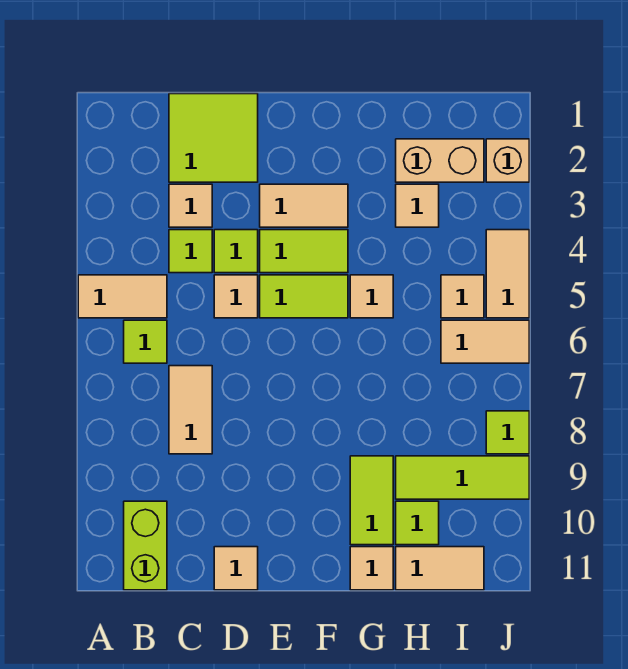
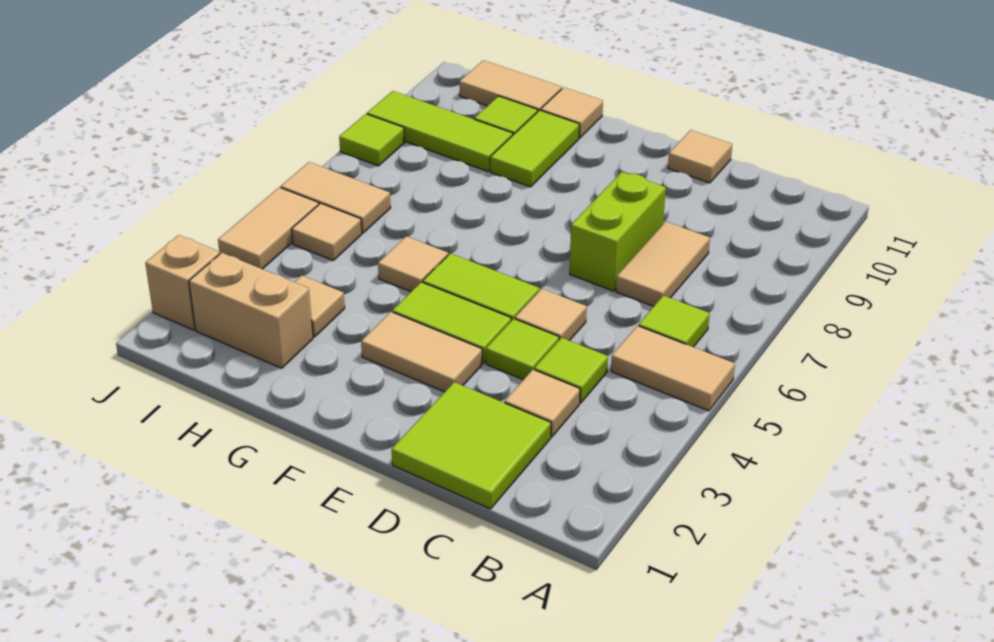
lime 1x2 brick [124,501,167,590] -> lime 1x2 brick moved to [570,172,666,291]

